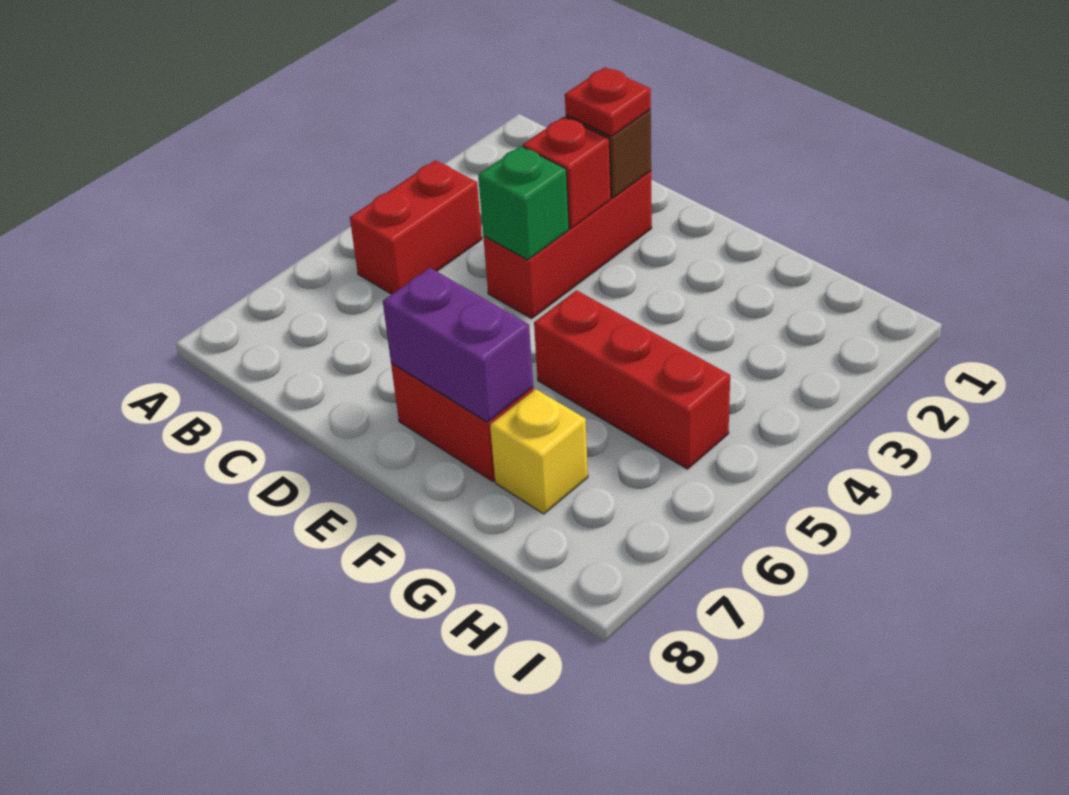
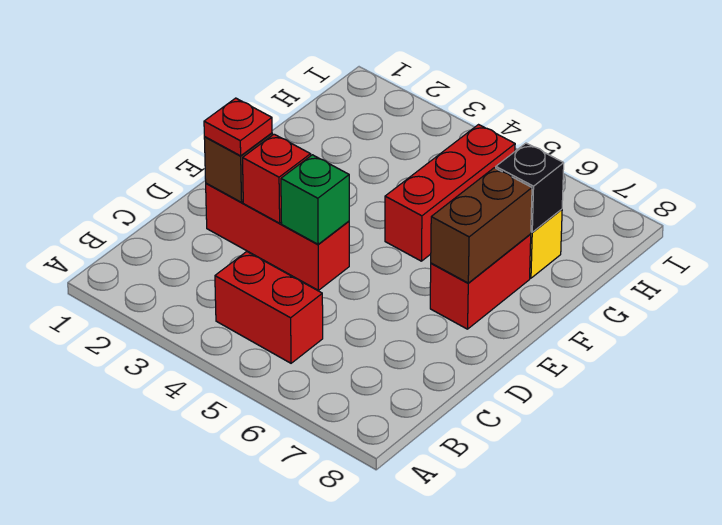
purple 1x2 brick [383,268,533,422] -> brown 1x2 brick [431,168,532,283]
none -> black 1x1 brick [496,143,564,232]

